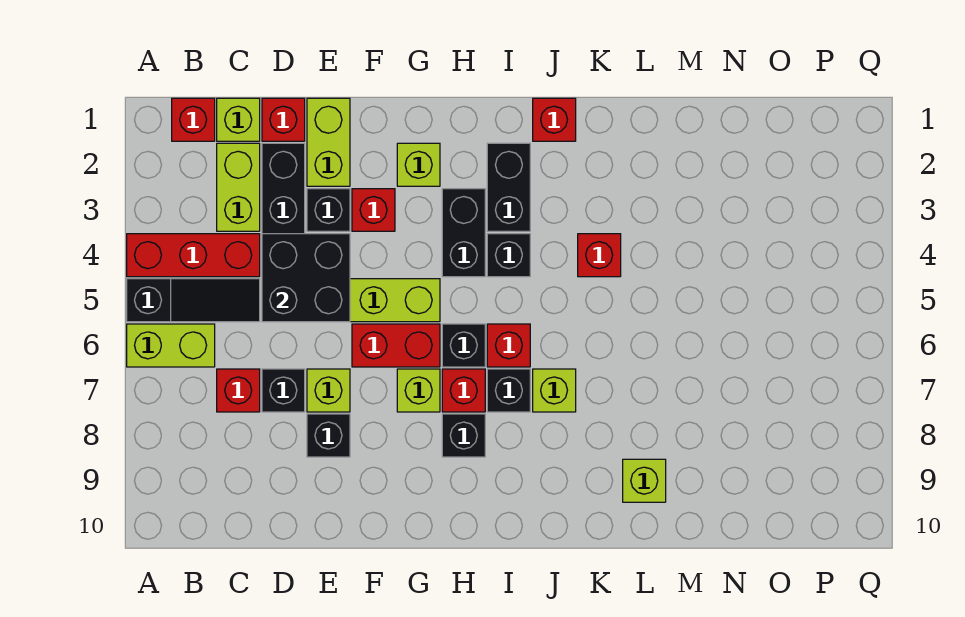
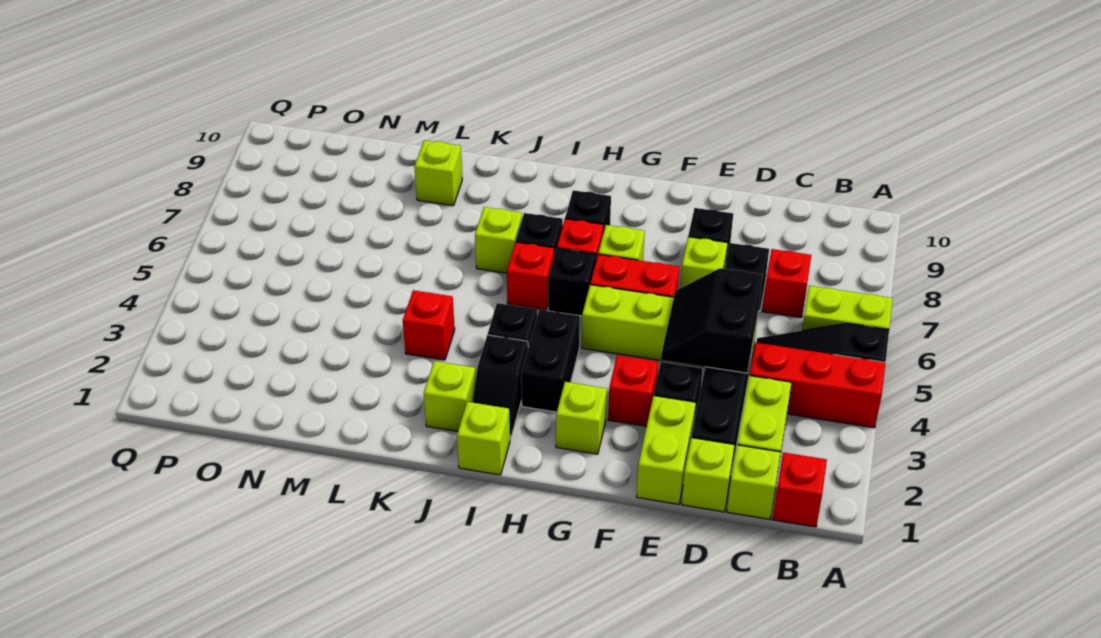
red 1x1 brick [262,98,305,141] -> lime 1x1 brick [682,438,735,512]
black 2x2 brick [262,234,350,322] -> black 2x2 slope [661,268,763,373]
none -> lime 1x1 brick [457,402,510,475]
black 1x2 brick [487,143,530,231] -> black 1x2 slope [472,335,528,440]
red 1x1 brick [533,98,576,141] -> none
none -> lime 1x1 brick [424,361,476,432]

